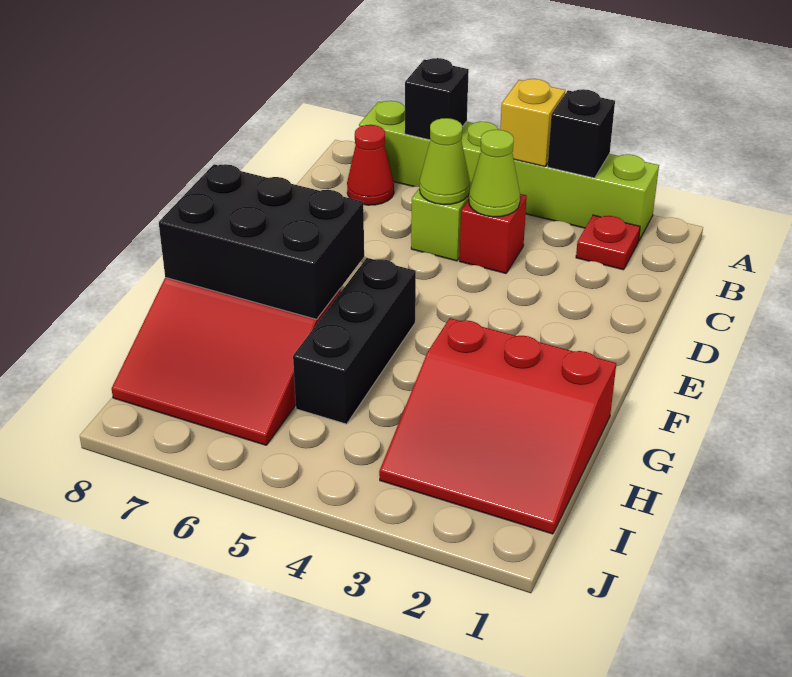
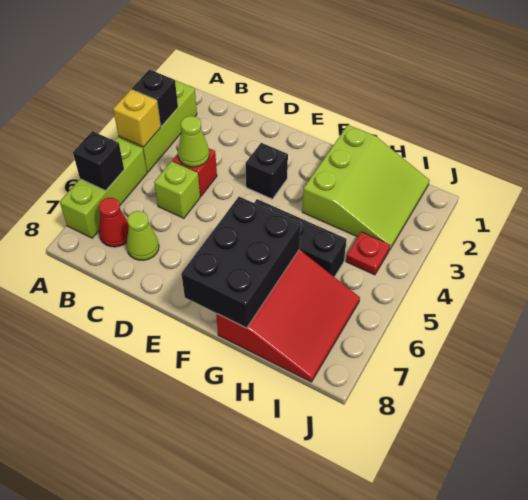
red 1x1 plate [576,215,640,270] -> red 1x1 plate moved to [346,232,390,275]
lime 1x1 cone [420,118,470,205] -> lime 1x1 cone moved to [126,211,159,260]
none -> black 1x1 brick [246,143,288,199]
red 3x3 slope [379,318,616,534] -> lime 3x3 slope [302,125,430,250]

